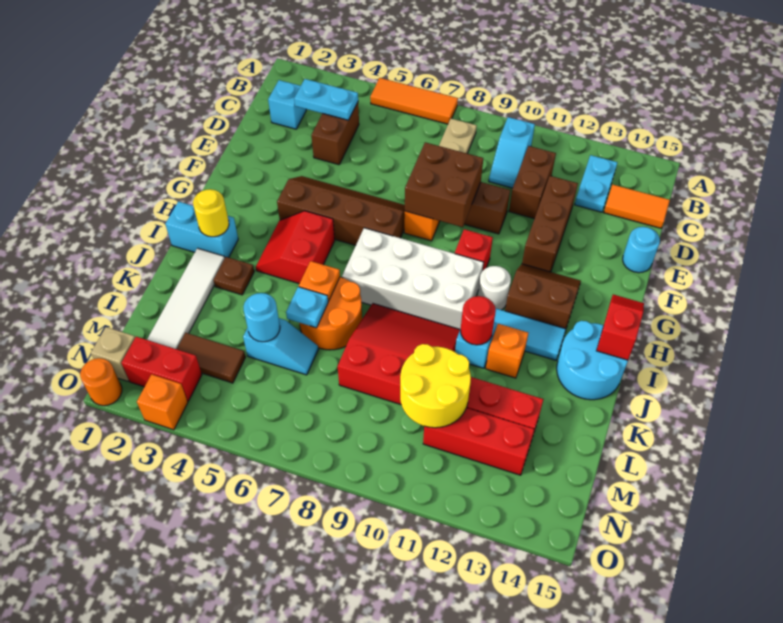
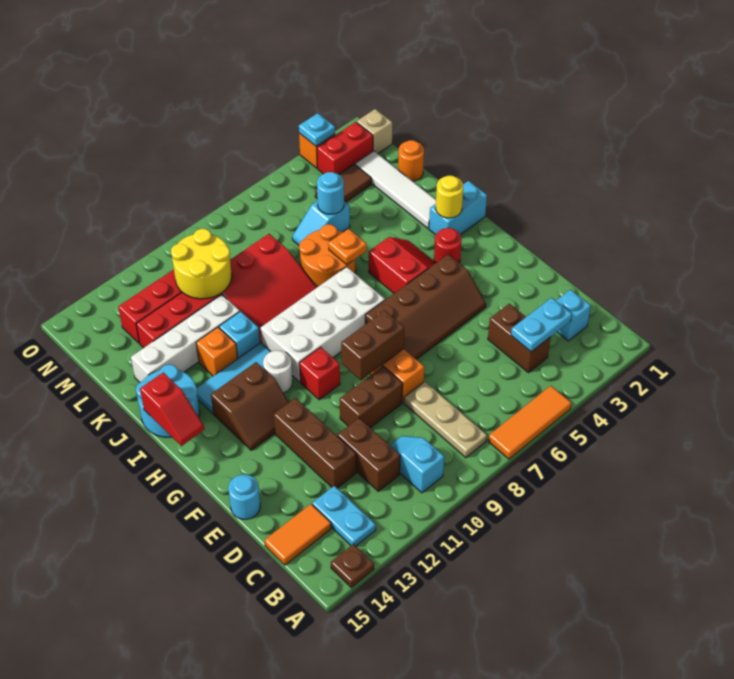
brown 2x2 brick [405,142,483,227] -> brown 1x2 brick [341,311,404,380]
brown 1x1 plate [213,257,254,295] -> brown 1x1 plate moved to [331,544,374,588]
red 1x1 round brick [460,296,496,345] -> red 1x1 round brick moved to [434,228,462,263]
cyan 1x1 plate [286,287,328,328] -> cyan 1x1 plate moved to [299,113,335,146]
none -> white 1x4 brick [131,295,240,382]
orange 1x1 round brick [80,358,122,406] -> orange 1x1 round brick moved to [398,140,424,181]

